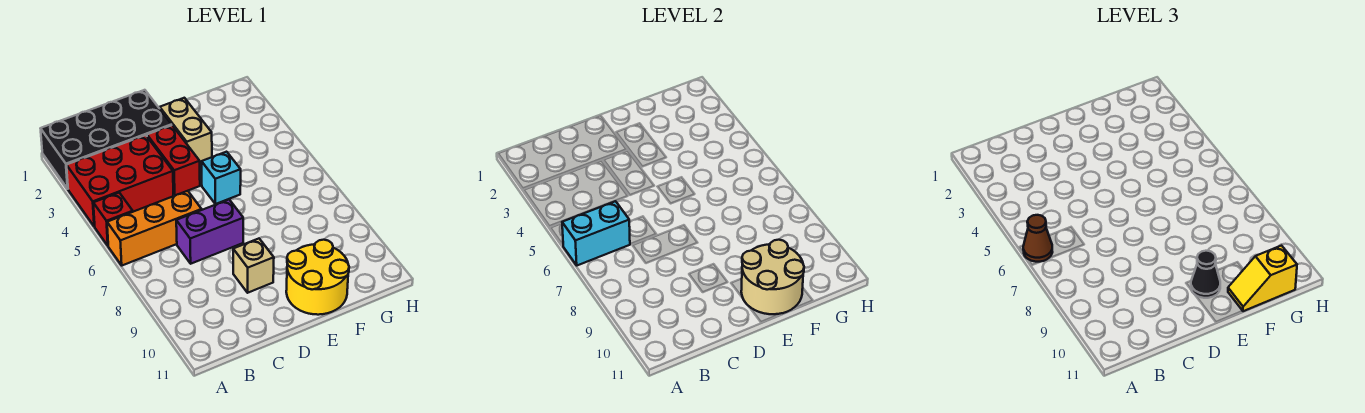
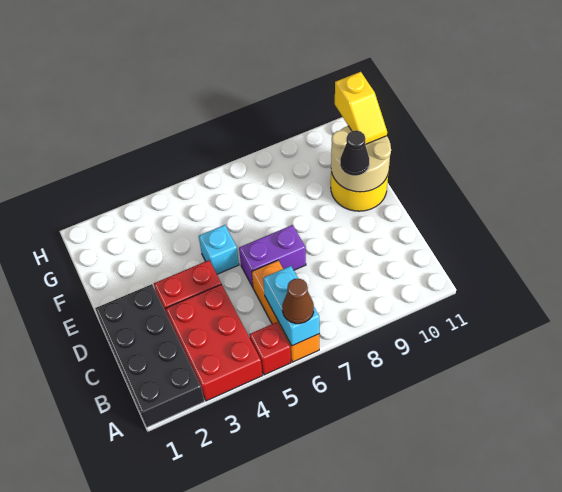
purple 1x2 brick [176,200,243,264] -> purple 1x2 brick turned to [239,225,306,287]
tan 1x1 brick [233,239,274,293] -> none
tan 1x2 brick [160,98,212,162] -> none

